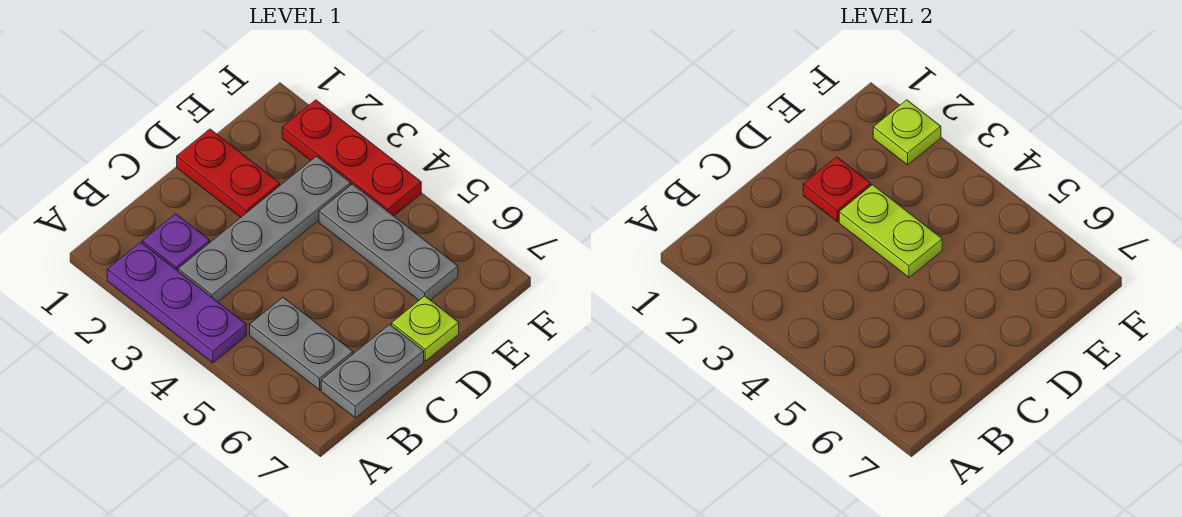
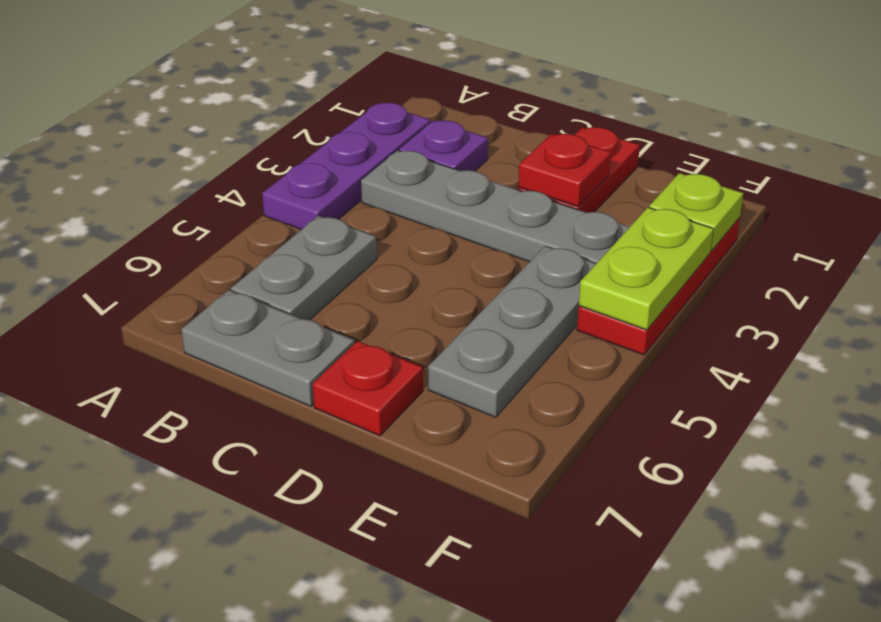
lime 1x2 plate [839,185,942,277] -> lime 1x2 plate moved to [579,207,714,330]
lime 1x1 plate [391,296,459,361] -> red 1x1 plate [313,341,423,436]

